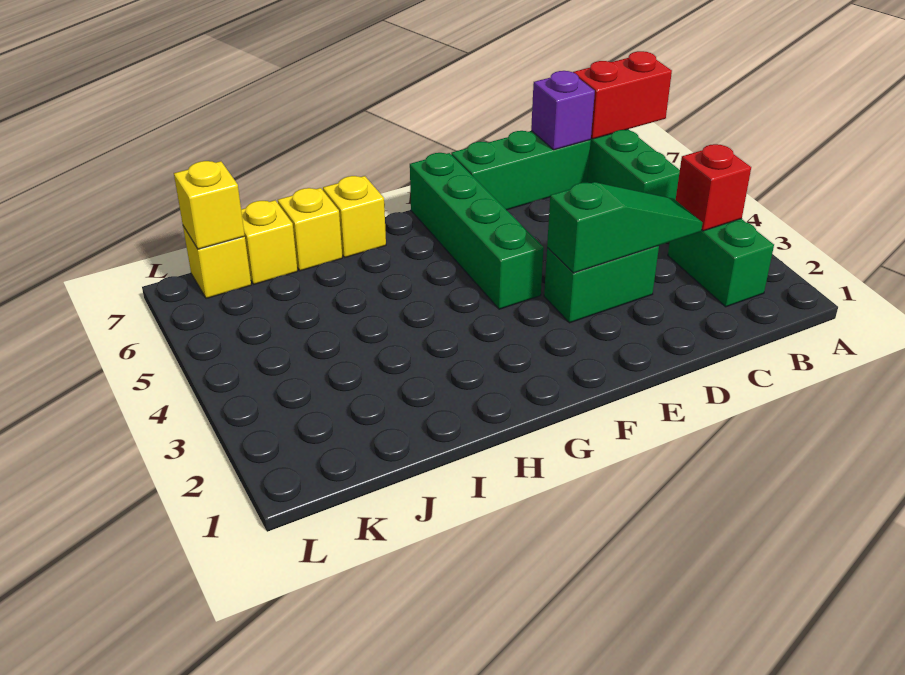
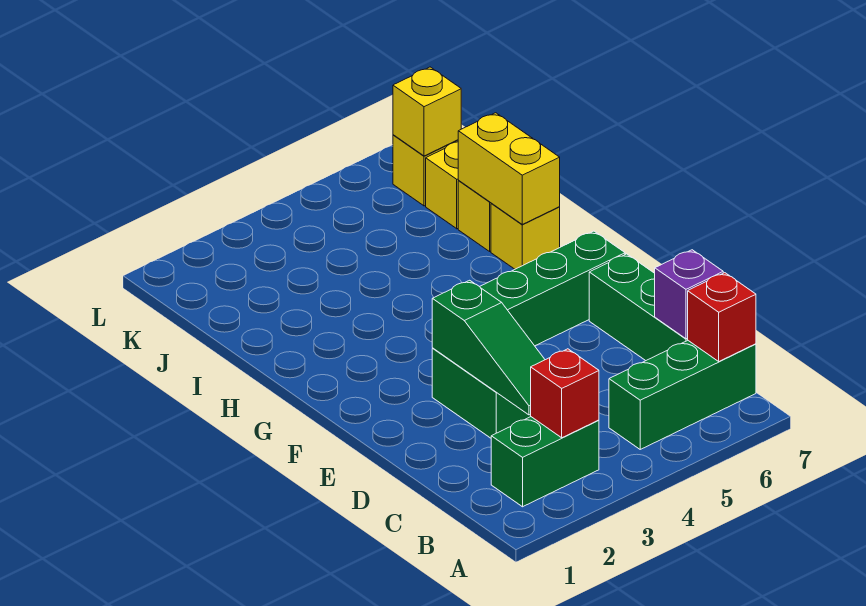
red 1x2 brick [574,51,672,139] -> red 1x1 brick [688,273,756,361]
none -> yellow 1x2 brick [458,113,560,224]

